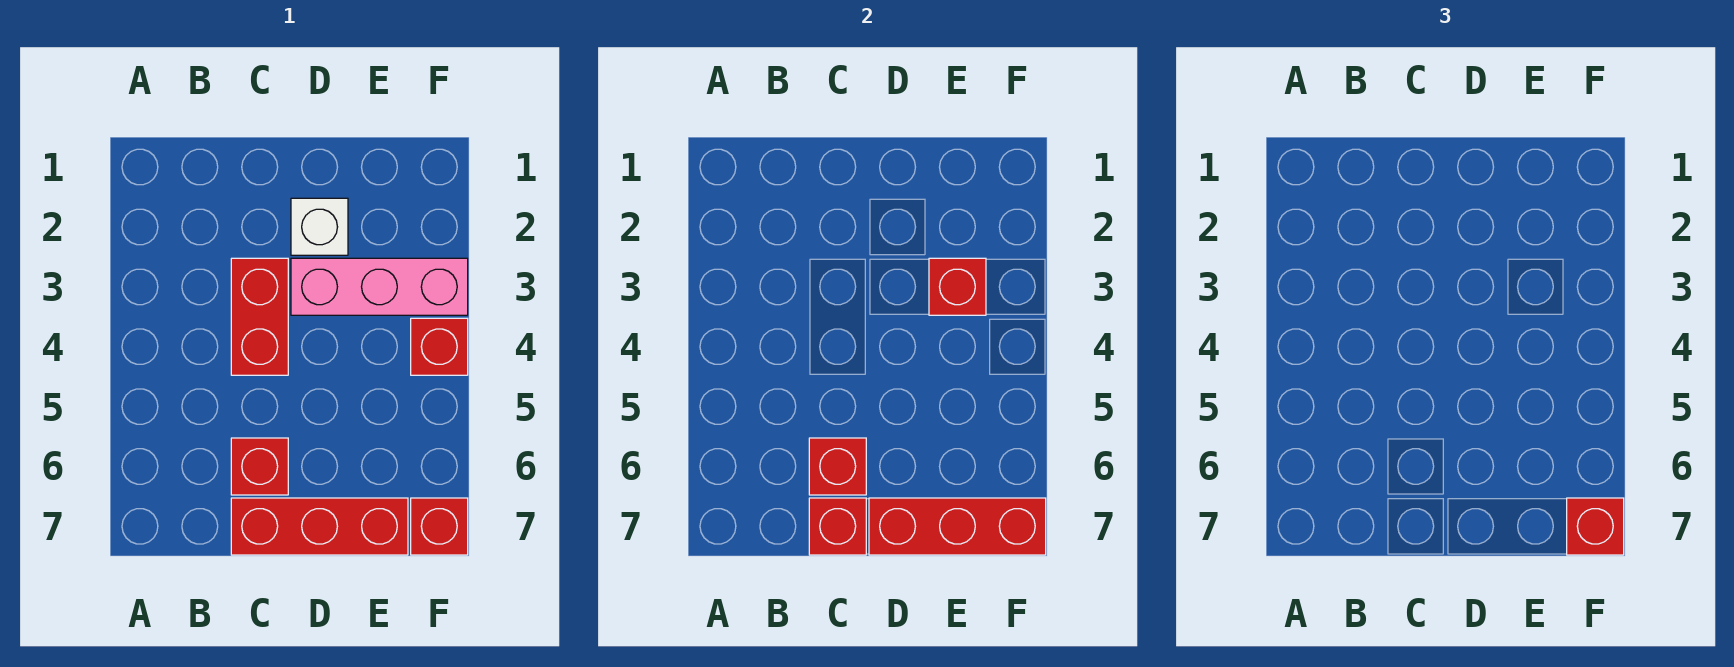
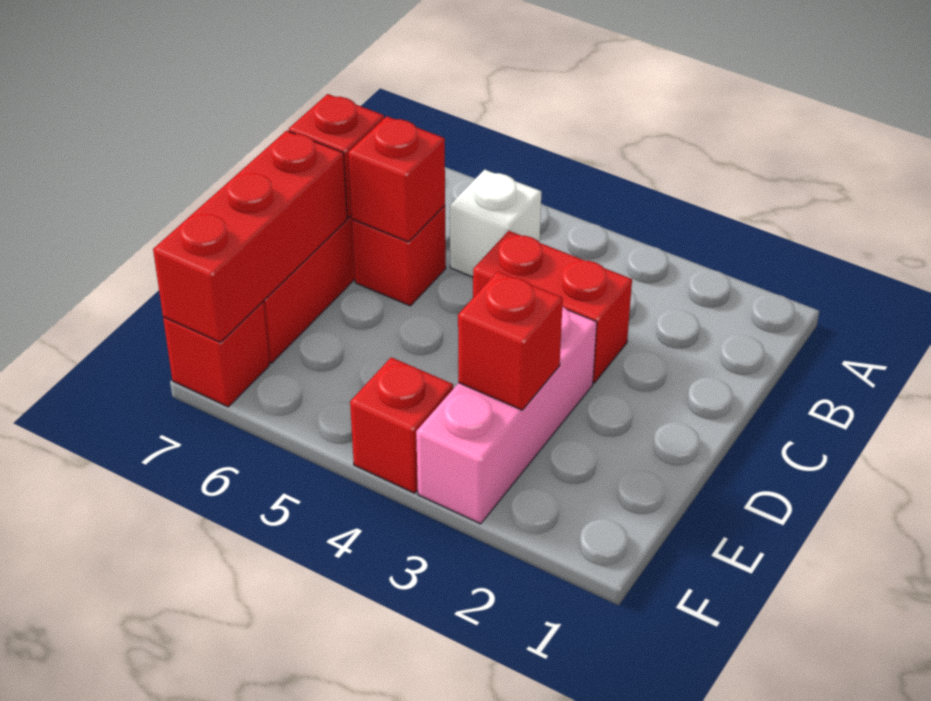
white 1x1 brick [291,198,348,255] -> white 1x1 brick moved to [450,170,541,277]
red 1x1 brick [1567,498,1624,555] -> none

